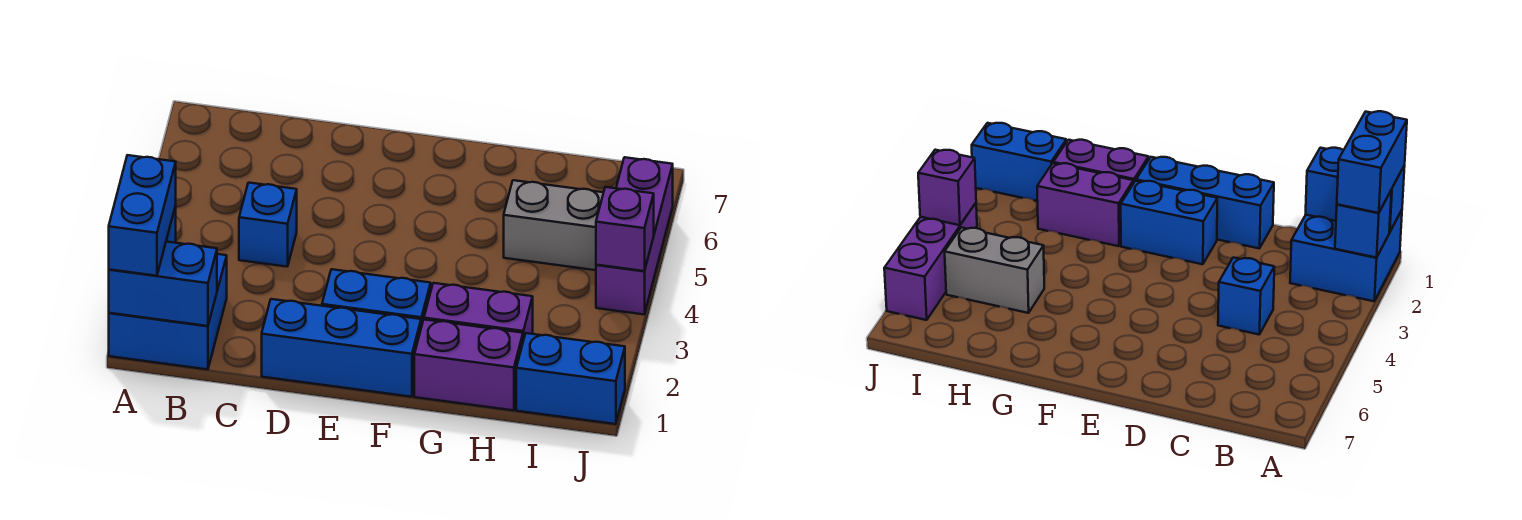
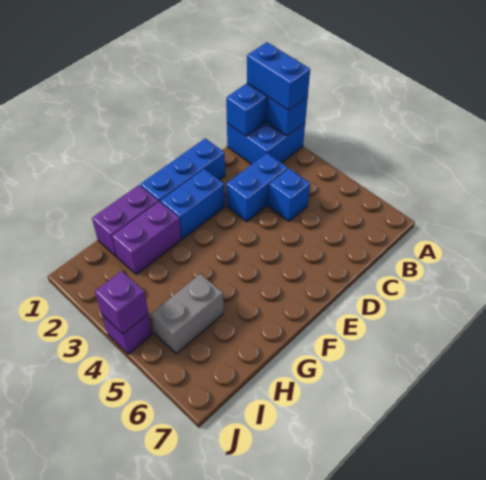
blue 1x2 brick [516,333,625,424] -> blue 1x2 brick moved to [226,153,288,222]
purple 1x3 brick [596,157,673,314] -> purple 1x1 brick [102,314,153,354]

